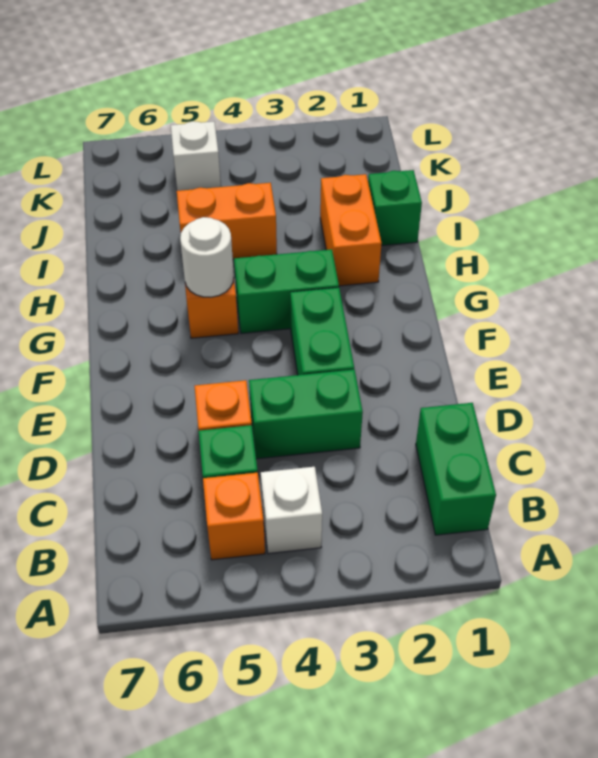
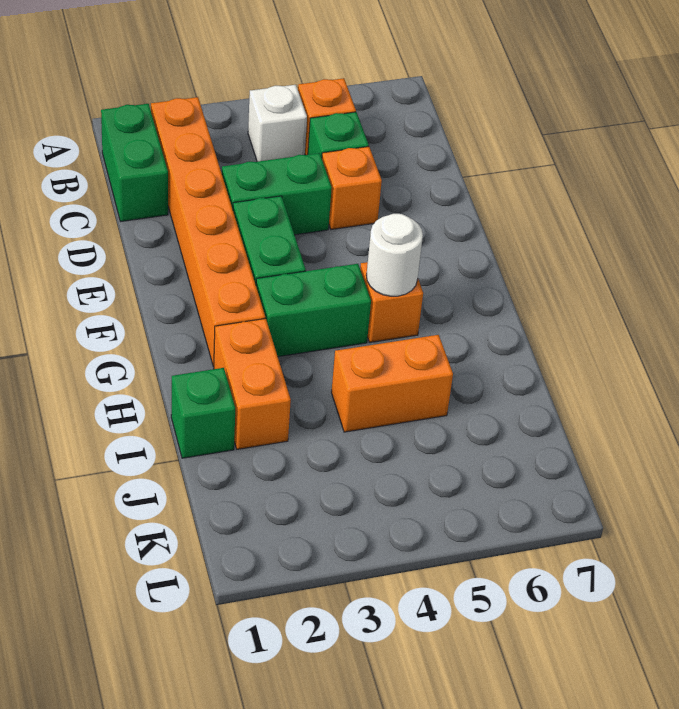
none -> orange 1x6 brick [151,97,265,367]
white 1x1 brick [171,121,221,191] -> none

